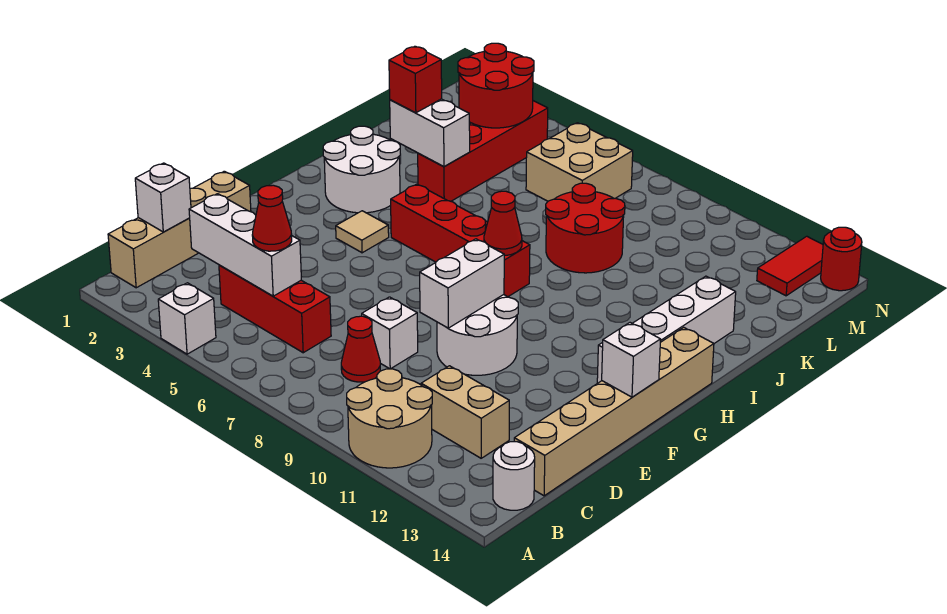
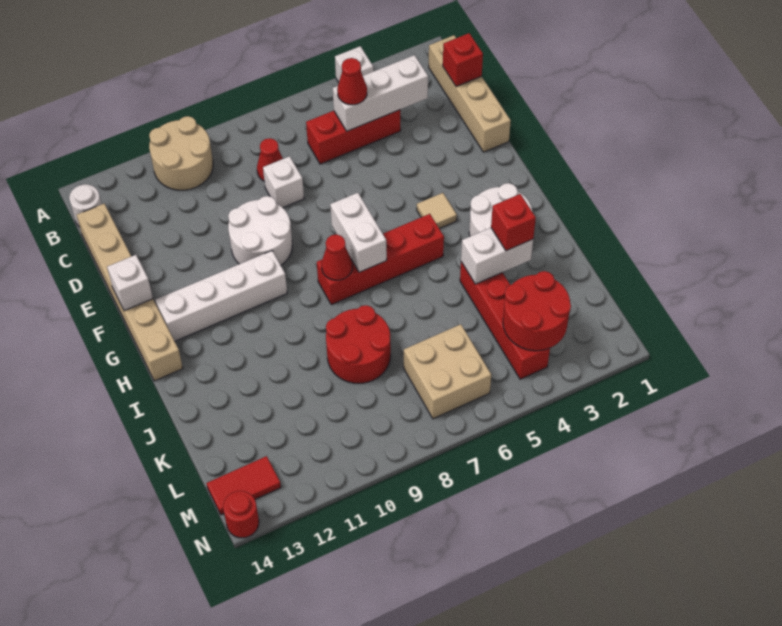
white 1x1 brick [135,163,191,232] -> red 1x1 brick [443,33,483,87]
tan 1x2 brick [421,366,509,458] -> none
white 1x2 brick [420,239,504,328] -> white 1x2 brick moved to [330,193,387,272]
white 1x4 brick [597,276,736,383] -> white 1x4 brick turned to [155,251,287,341]
red 1x2 tile [757,236,823,296] -> red 1x2 tile turned to [206,456,281,515]

